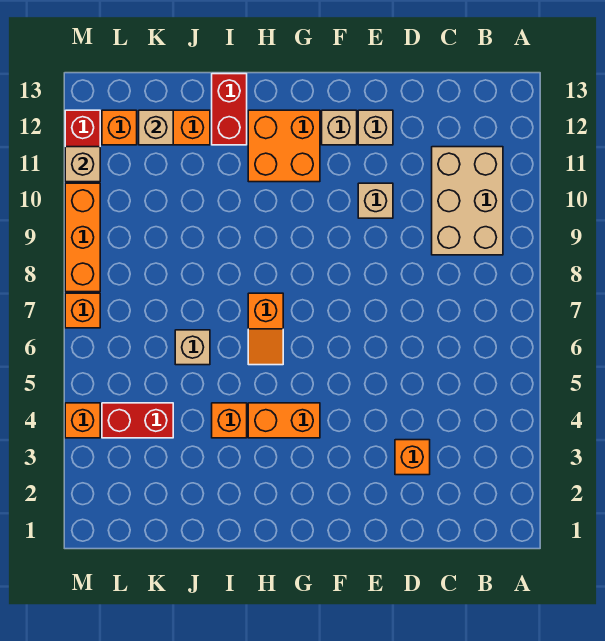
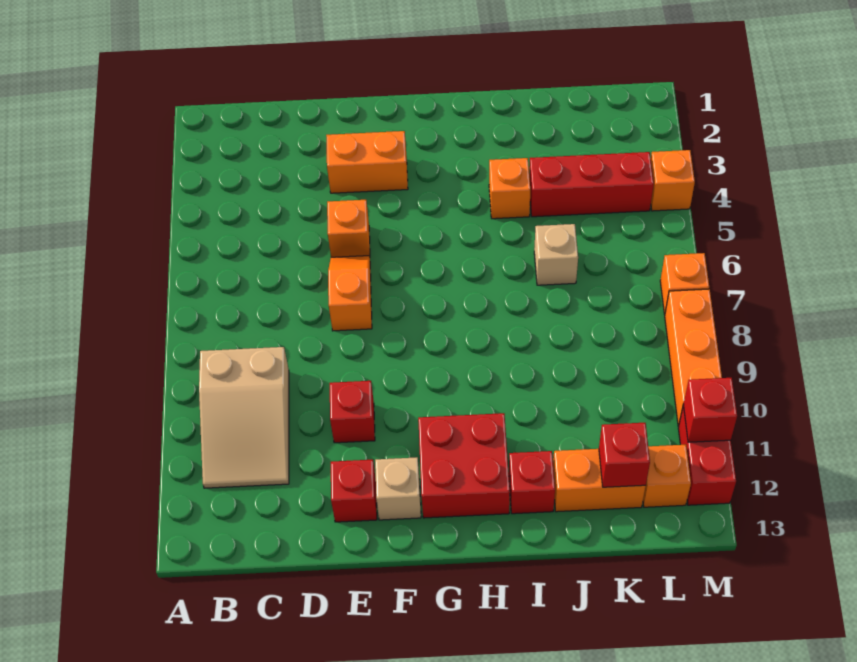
tan 2x3 brick [432,147,503,255] -> tan 2x3 slope [199,347,289,488]
orange 1x1 brick [395,440,430,475] -> orange 1x1 brick moved to [327,200,370,257]
tan 1x1 brick [358,183,393,218] -> red 1x1 brick [330,381,375,443]
tan 1x1 brick [358,110,393,145] -> red 1x1 brick [331,460,377,522]
orange 1x2 brick [248,403,320,438] -> orange 1x2 brick moved to [326,131,408,193]
orange 2x2 brick [248,110,320,182] -> red 2x2 brick [418,413,510,518]
orange 1x2 slope [248,293,283,365] -> orange 1x2 slope moved to [328,256,372,331]
red 1x2 brick [212,74,247,145] -> red 1x1 brick [509,451,555,514]
red 1x2 brick [102,403,173,438] -> red 1x3 brick [529,152,654,217]
tan 1x1 brick [139,110,173,145] -> red 1x1 brick [599,423,650,487]
tan 1x1 brick [65,147,100,182] -> red 1x1 brick [683,378,737,442]

